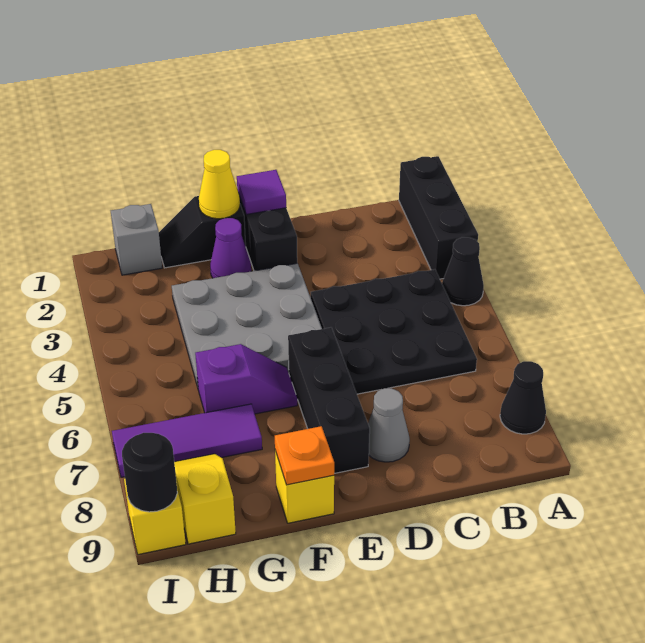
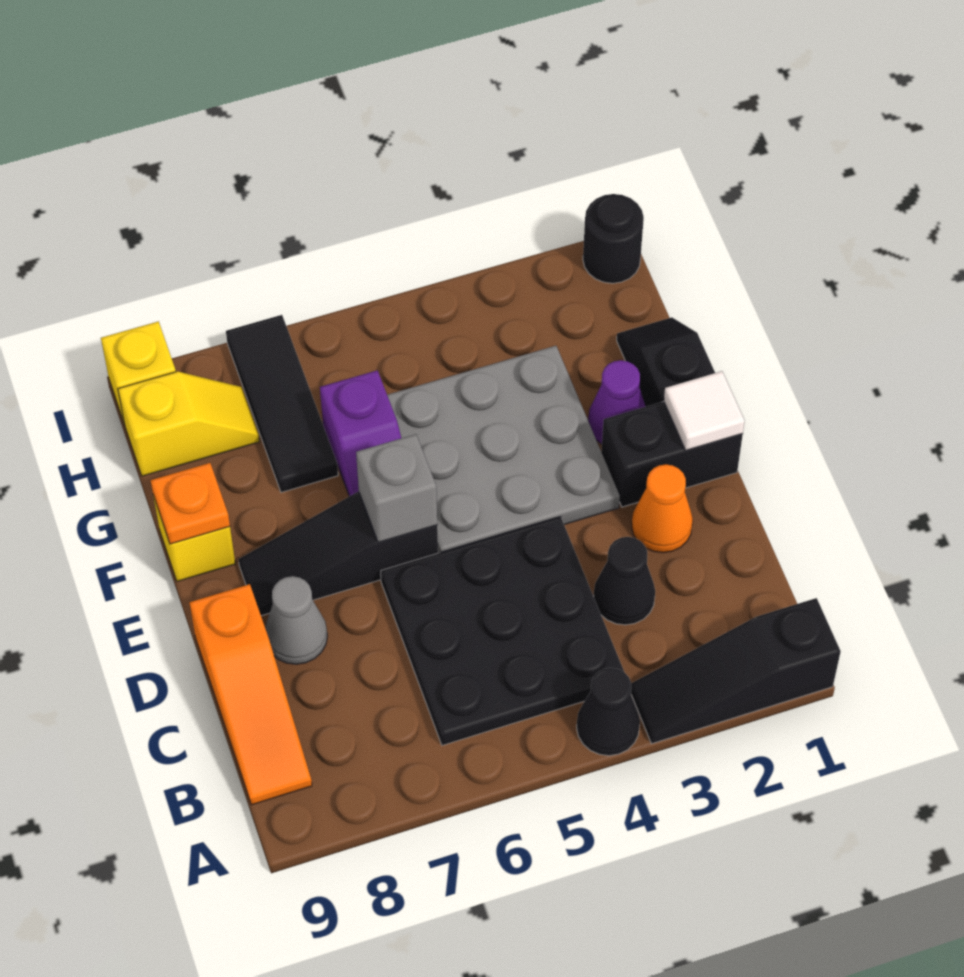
black 1x3 brick [399,156,478,279] -> black 1x3 slope [631,598,841,744]
black 1x1 cone [500,361,546,434] -> black 1x1 cone moved to [594,537,655,625]
none -> orange 1x3 slope [189,584,312,805]
none -> orange 1x1 cone [631,464,693,553]
purple 1x1 tile [237,170,286,214] -> white 1x1 tile [664,371,745,450]
black 1x3 brick [288,327,370,473] -> black 1x3 slope [238,492,438,616]
yellow 1x1 cone [199,150,240,219] -> none
purple 1x3 tile [112,404,262,477] -> black 1x3 tile [226,315,338,492]
grey 1x1 brick [111,204,162,275] -> grey 1x1 brick moved to [356,434,437,542]
black 1x1 round brick [122,433,177,512] -> black 1x1 round brick moved to [583,194,644,283]

